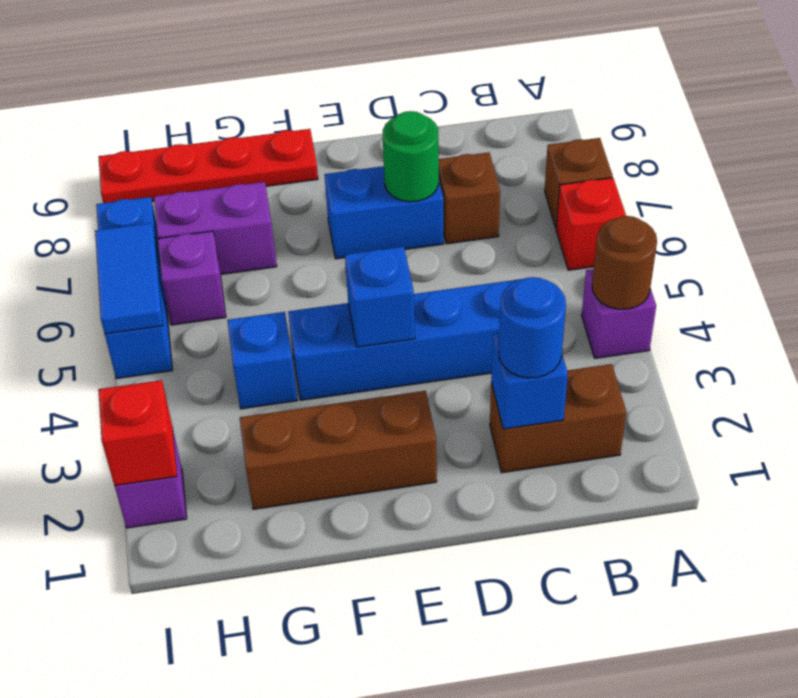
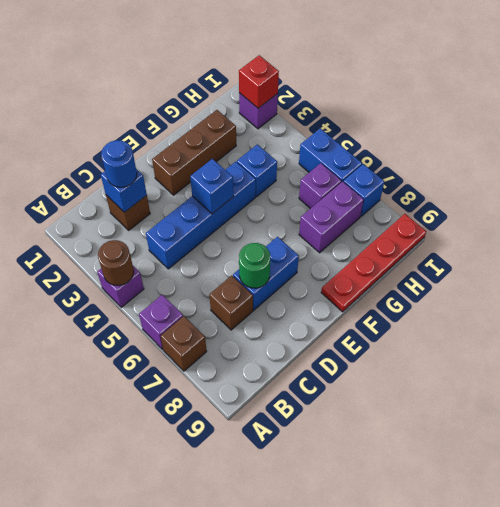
red 1x1 brick [556,178,626,270] -> purple 1x1 brick [139,295,183,349]
brown 1x2 brick [490,364,626,473] -> brown 1x1 brick [106,195,150,230]
blue 1x2 tile [95,223,163,334] -> none

